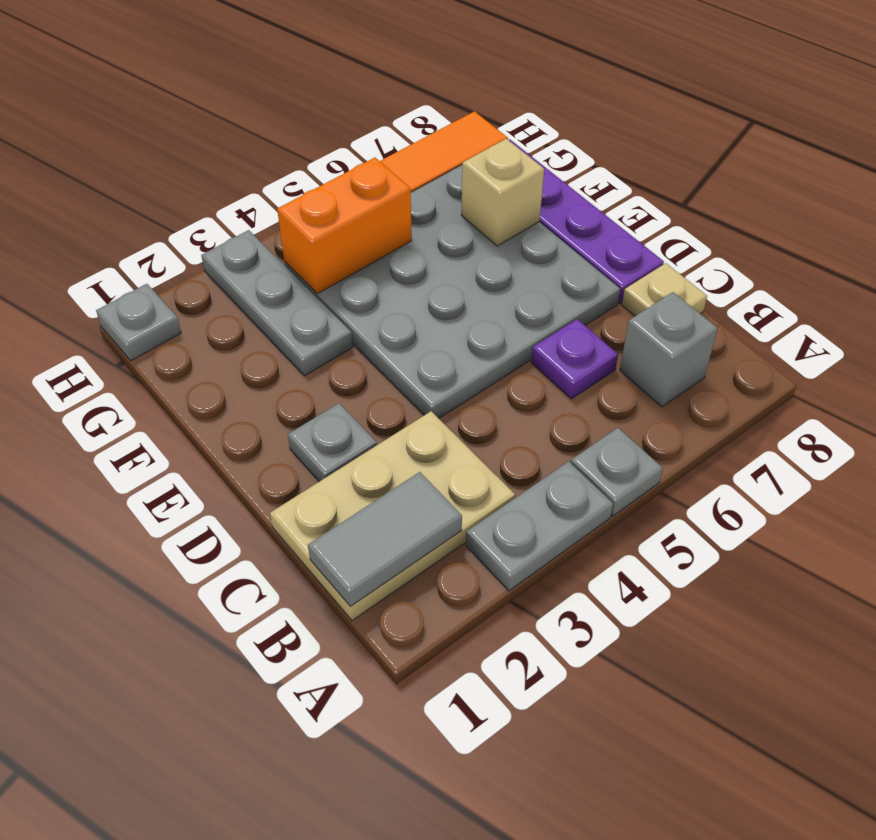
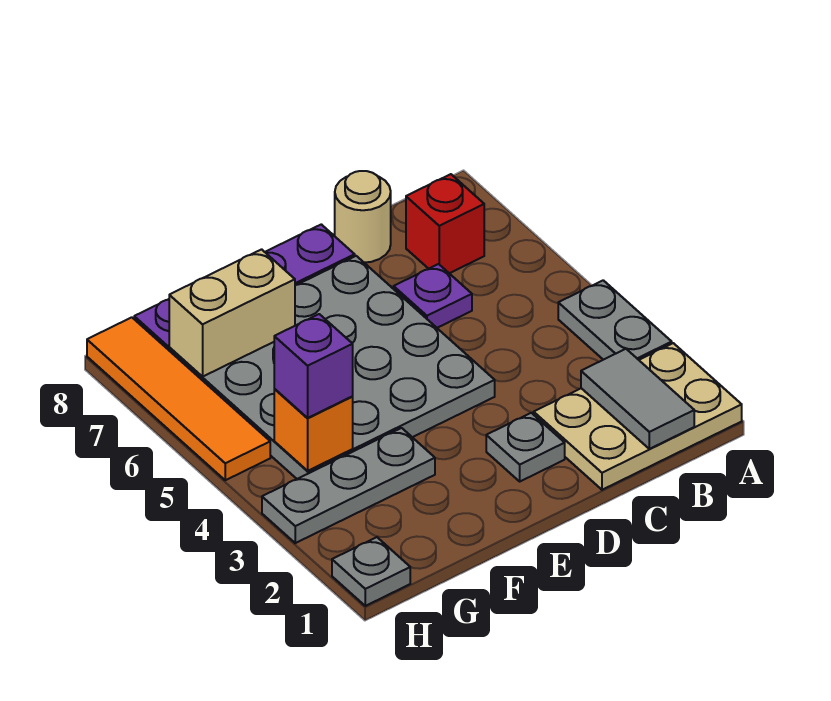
grey 1x1 plate [571,428,663,516] -> none
tan 2x3 plate [270,411,515,620] -> tan 2x3 plate turned to [534,343,742,490]
grey 1x1 brick [620,292,718,407] -> red 1x1 brick [406,174,484,273]
tan 1x1 plate [622,263,707,316] -> tan 1x1 round brick [335,171,391,263]
tan 1x1 brick [461,139,544,246] -> tan 1x2 brick [169,249,295,377]
orange 1x2 brick [277,158,412,294] -> orange 1x1 brick [274,389,353,471]
none -> purple 1x1 brick [274,314,353,418]

